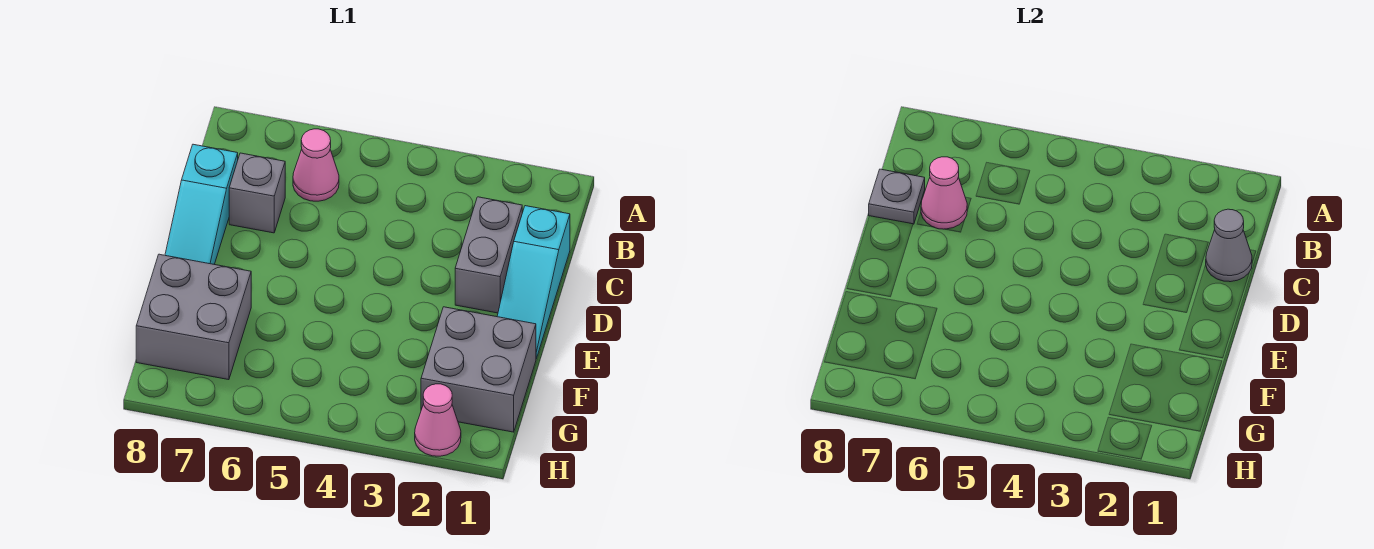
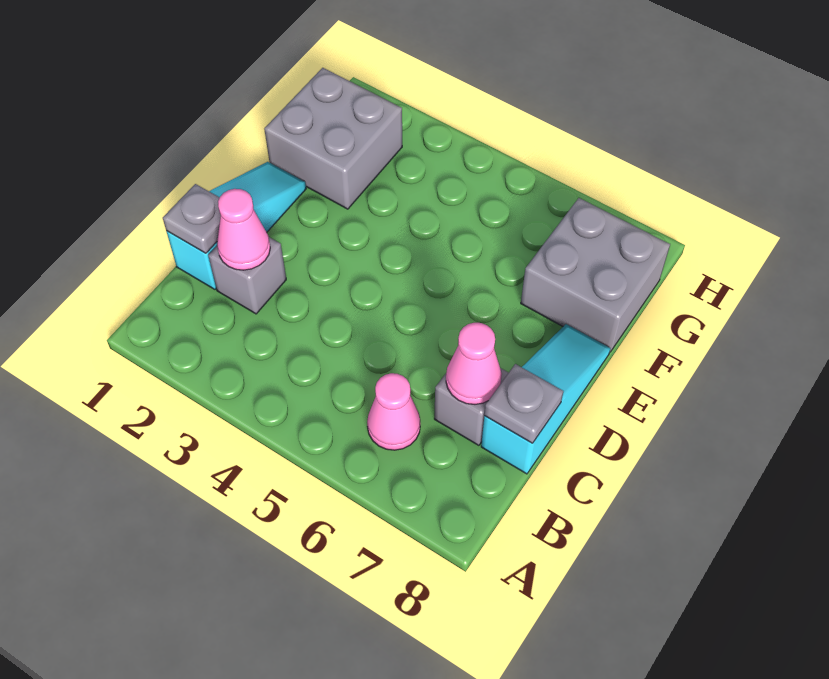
grey 1x1 cone [1206,209,1252,282] -> grey 1x1 plate [163,184,221,253]
grey 1x2 brick [455,197,522,313] -> grey 1x1 brick [208,237,286,314]
pink 1x1 cone [415,384,461,456] -> pink 1x1 cone moved to [217,189,270,270]

